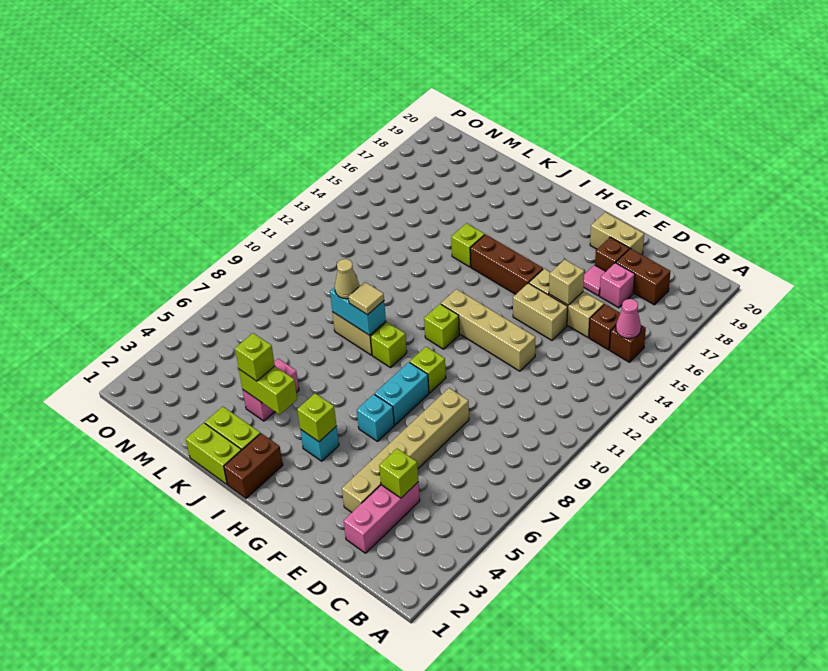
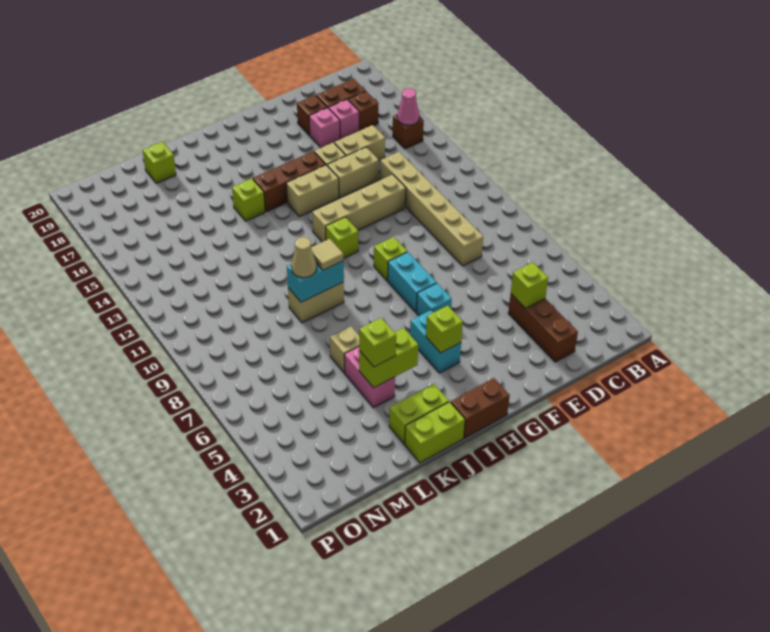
brown 1x1 brick [589,304,620,350] -> brown 1x1 brick moved to [348,91,378,131]
pink 1x3 brick [344,482,420,553] -> brown 1x3 brick [508,294,578,362]
tan 1x6 brick [342,388,469,512] -> tan 1x6 brick moved to [380,152,483,266]
tan 1x1 brick [549,259,584,305] -> tan 1x1 brick moved to [330,326,359,373]
pink 1x1 tile [584,265,606,296] -> pink 1x1 brick [309,108,340,148]
tan 1x2 brick [590,212,644,255] -> tan 1x2 brick moved to [286,165,339,217]
cyan 1x1 brick [300,426,339,461] -> cyan 1x2 brick [410,310,461,373]
brown 1x2 brick [224,433,283,498] -> brown 1x2 brick turned to [451,378,510,438]
lime 1x1 brick [371,322,407,368] -> lime 1x1 brick moved to [143,142,176,183]

